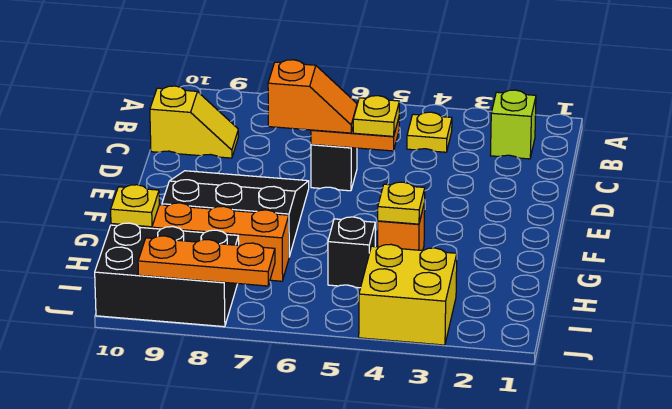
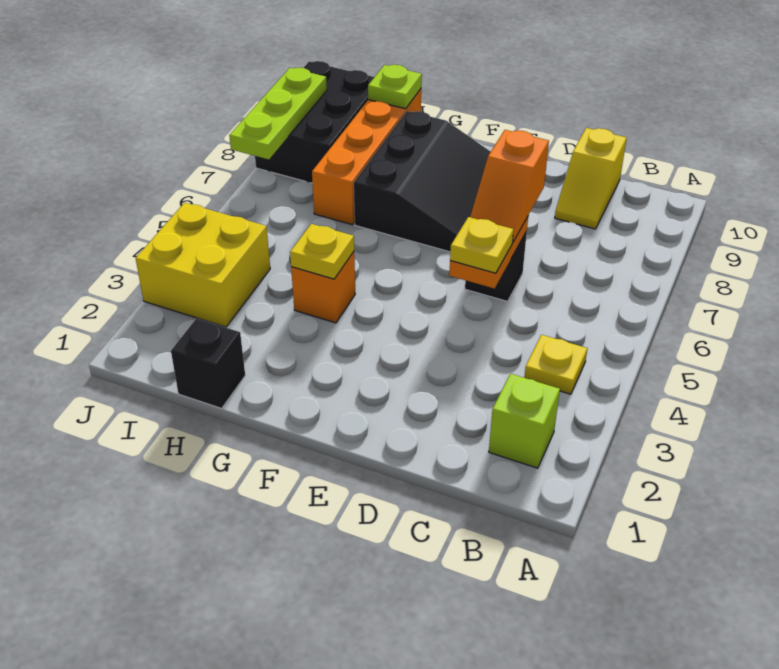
black 1x1 brick [328,217,375,288] -> black 1x1 brick moved to [171,318,245,408]
yellow 1x1 plate [111,185,159,227] -> lime 1x1 plate [368,65,422,109]
orange 1x3 plate [138,236,275,286] -> lime 1x3 plate [229,68,327,159]

